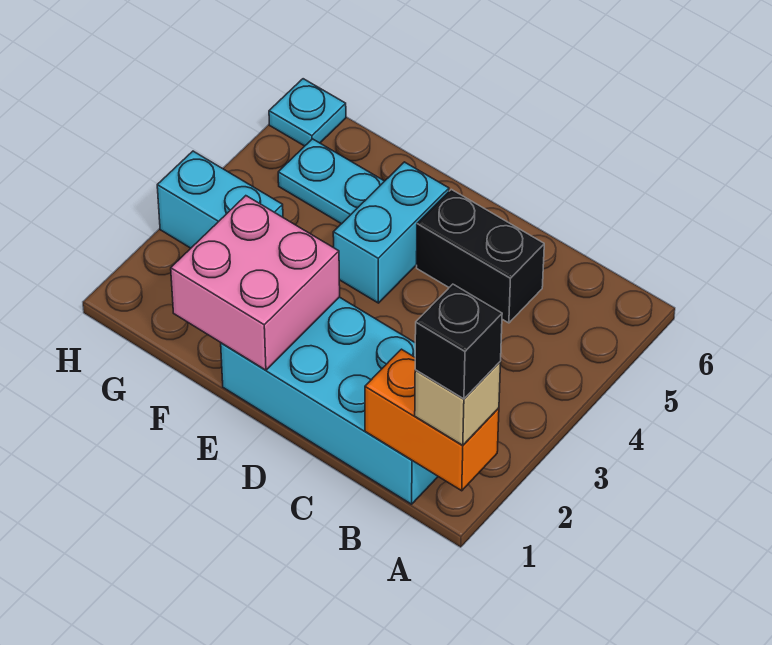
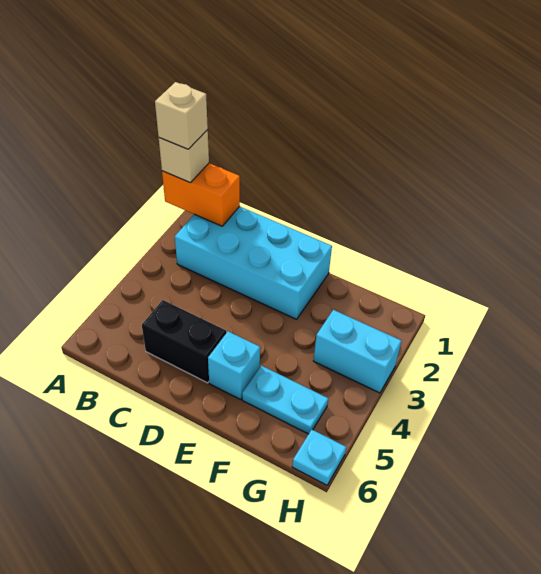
black 1x1 brick [415,284,502,399] -> tan 1x1 brick [155,82,208,149]
pink 2x2 brick [171,196,340,370] -> none
cyan 1x2 brick [333,162,449,303] -> cyan 1x1 brick [208,331,260,400]

